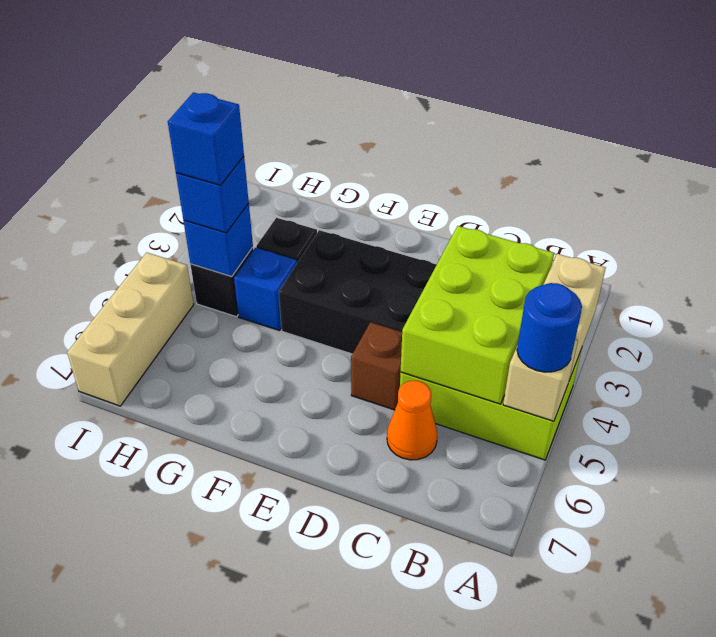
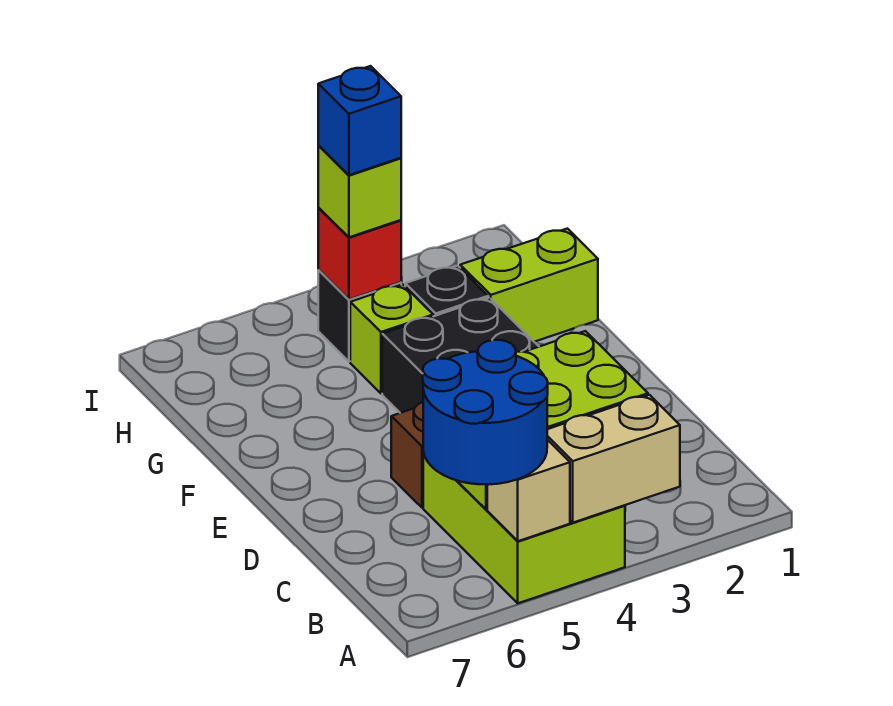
blue 1x1 round brick [517,283,582,372] -> blue 2x2 round brick [423,340,548,485]
orange 1x1 cone [387,381,437,460] -> none
none -> lime 1x2 brick [460,229,598,342]
blue 1x1 brick [234,248,297,331] -> lime 1x1 brick [350,284,433,393]
blue 1x1 brick [184,204,253,277] -> red 1x1 brick [318,208,401,299]
blue 1x1 brick [176,156,249,233] -> lime 1x1 brick [318,146,401,237]
tan 1x3 brick [67,253,194,406] -> none

